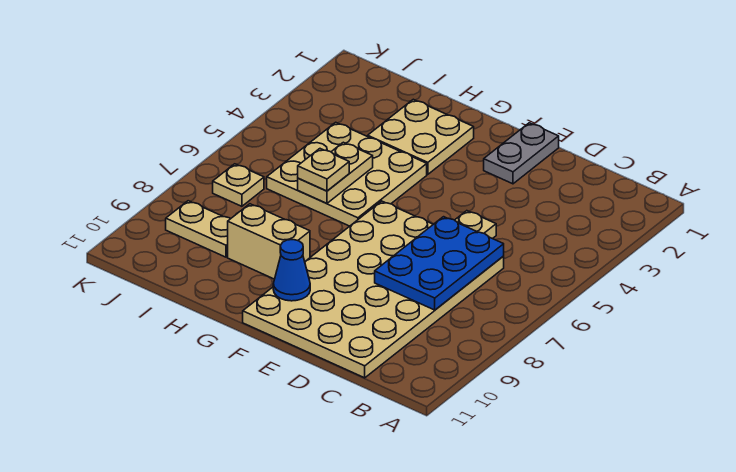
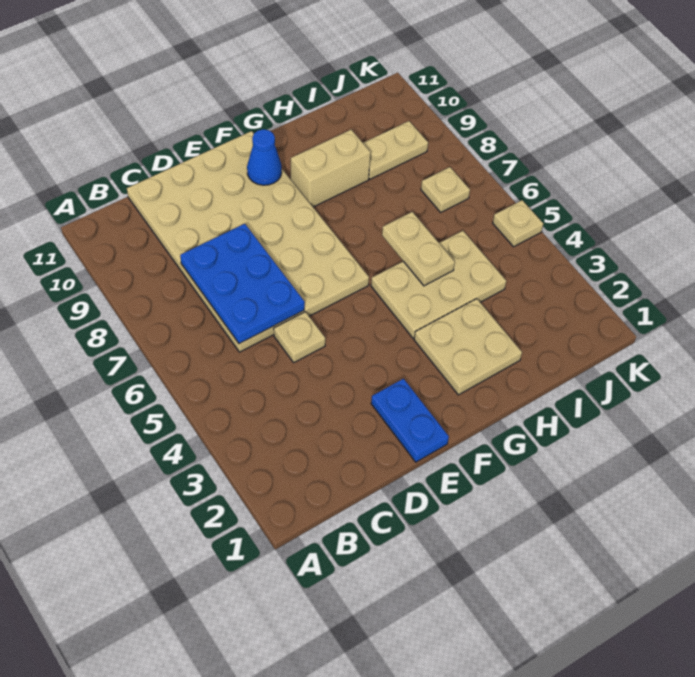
grey 1x2 plate [484,123,559,184] -> blue 1x2 plate [371,379,449,462]
tan 3x3 plate [267,122,427,226] -> tan 2x3 plate [371,231,506,338]
tan 1x1 plate [298,149,349,191] -> tan 1x1 plate moved to [493,200,543,247]

